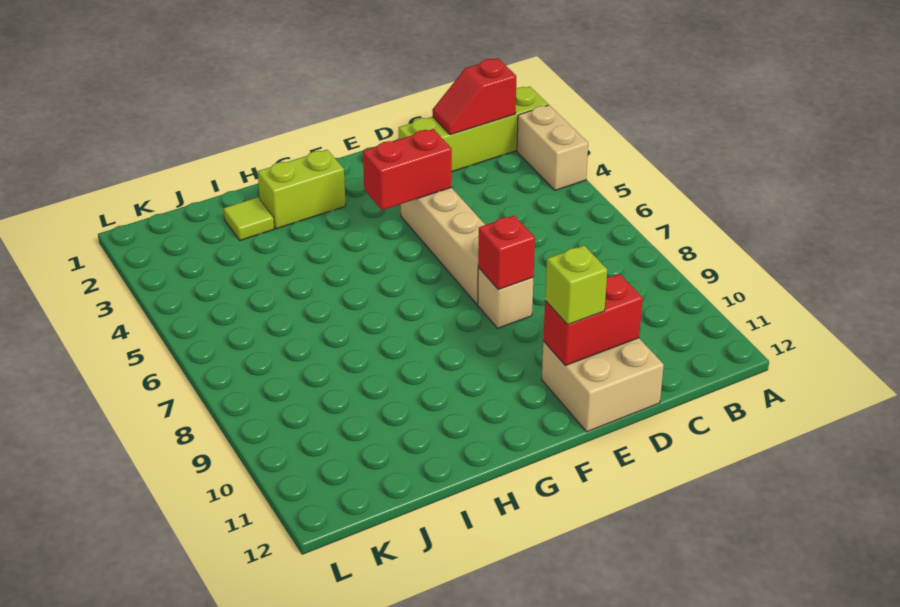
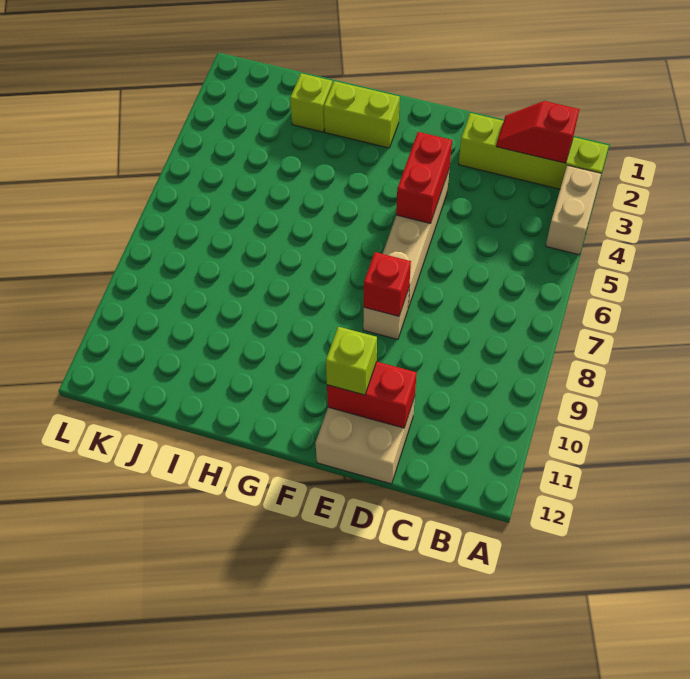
red 1x2 brick [363,129,452,210] -> red 1x2 brick turned to [396,132,452,224]
lime 1x1 tile [223,197,274,240] -> lime 1x1 brick [290,73,332,132]

